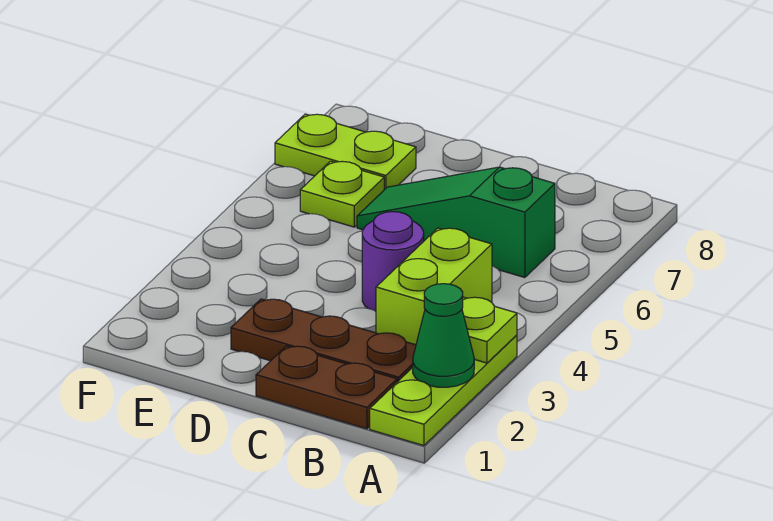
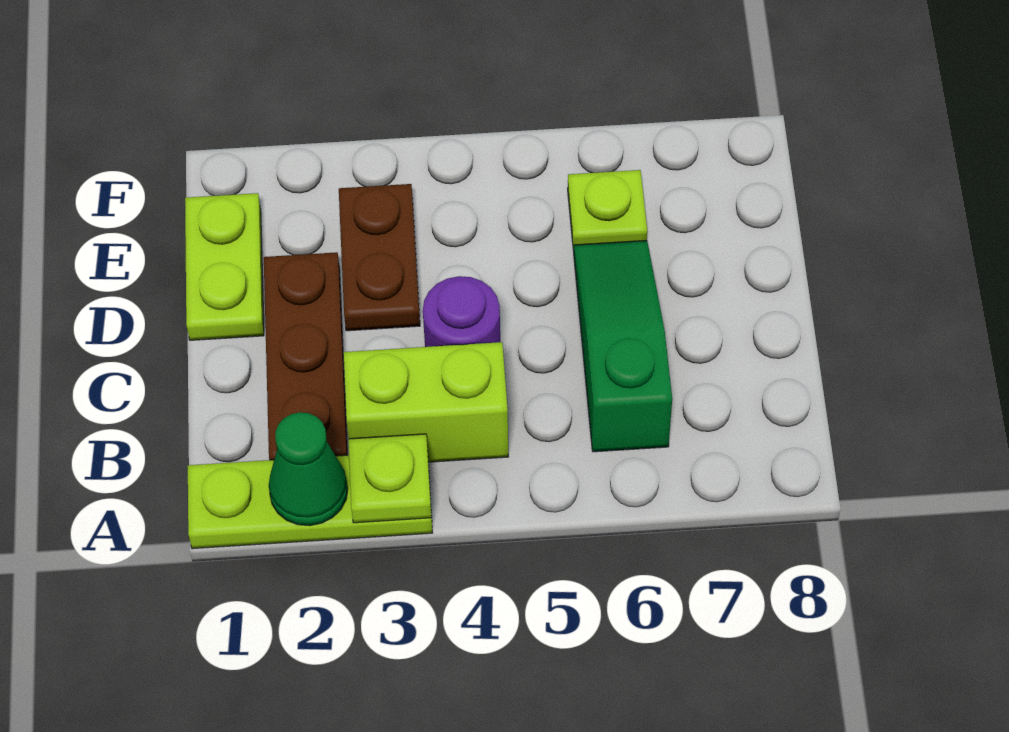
brown 1x2 plate [256,346,397,429] -> brown 1x2 plate moved to [339,184,420,331]
lime 1x2 plate [275,114,416,190] -> lime 1x2 plate moved to [185,193,264,340]

